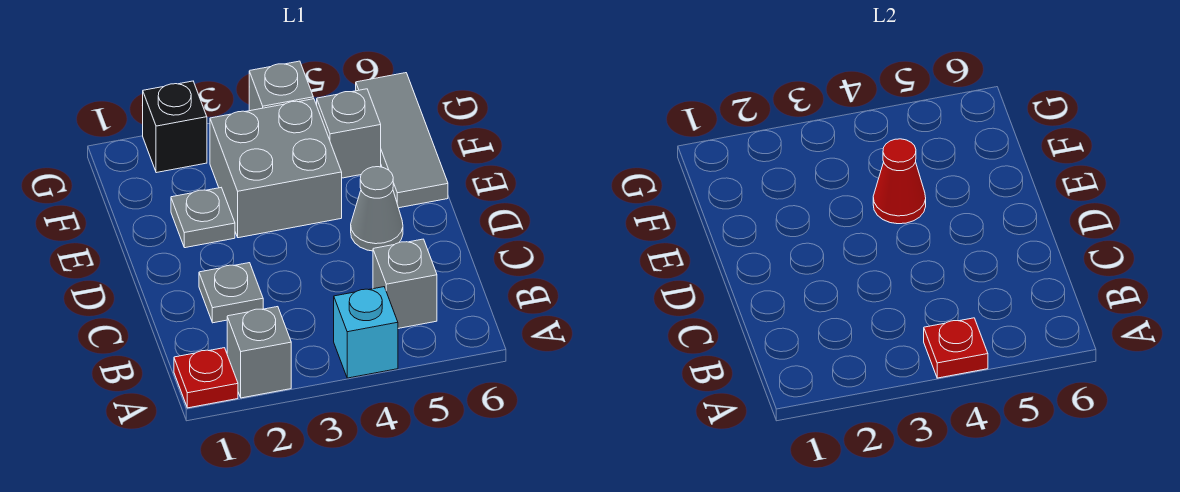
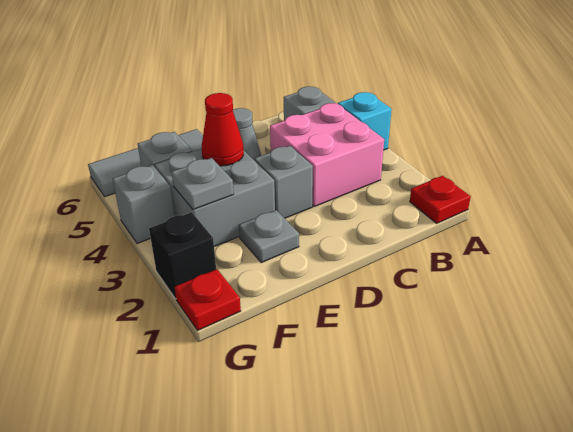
grey 1x1 brick [227,307,291,398] -> grey 1x1 brick moved to [254,146,313,218]
red 1x1 plate [924,318,988,378] -> red 1x1 plate moved to [174,269,241,331]
none -> pink 2x2 brick [270,103,384,207]
grey 1x1 plate [199,263,263,323] -> grey 1x1 plate moved to [172,158,234,210]

